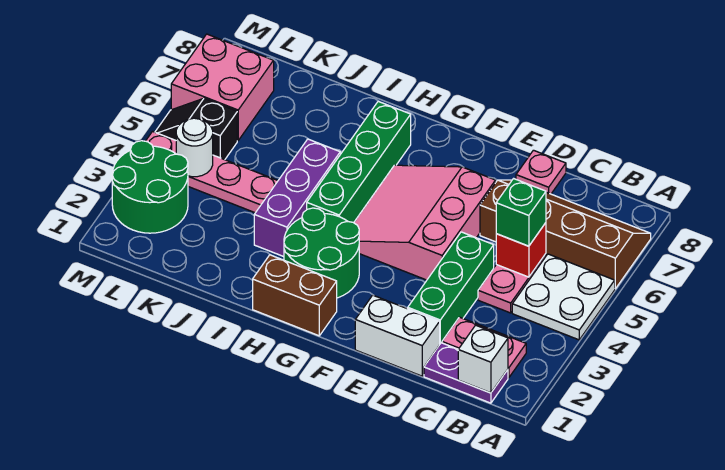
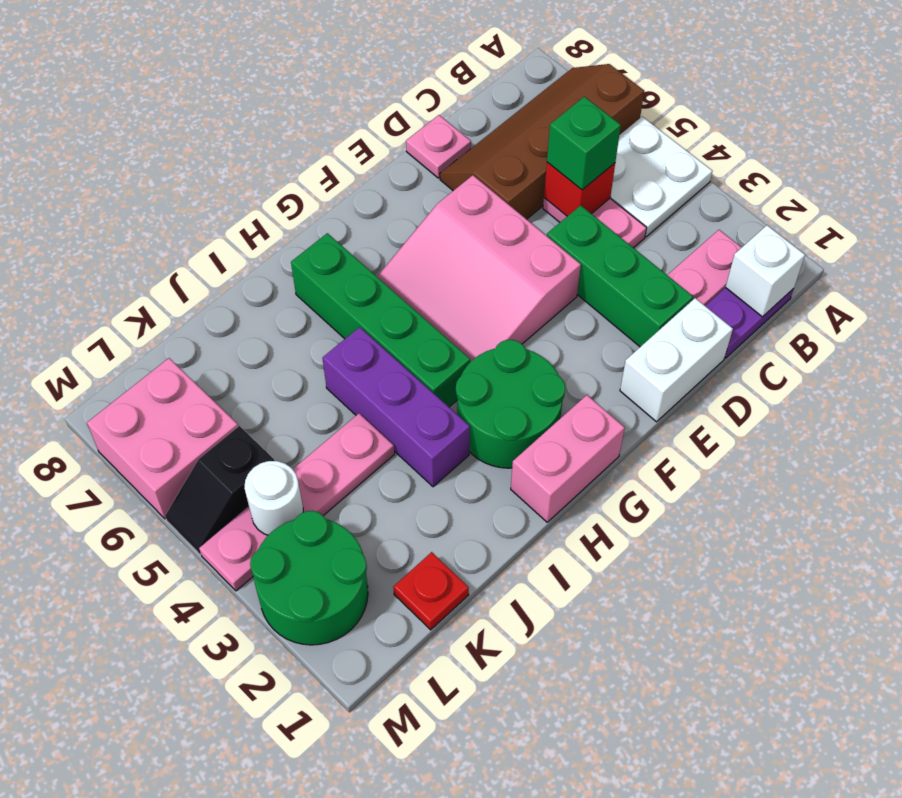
brown 1x2 brick [253,255,337,336] -> pink 1x2 brick [511,395,625,522]
none -> red 1x1 plate [393,552,469,630]

